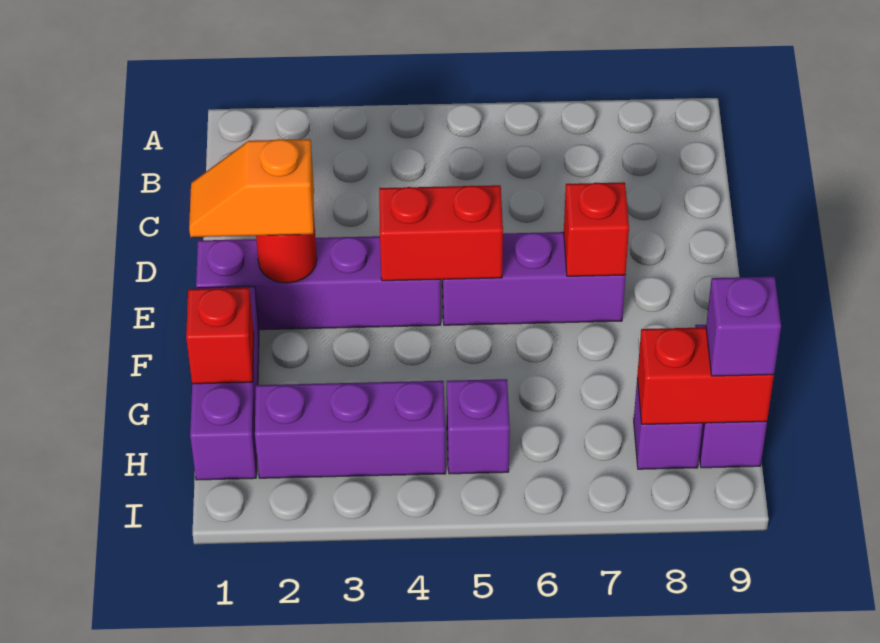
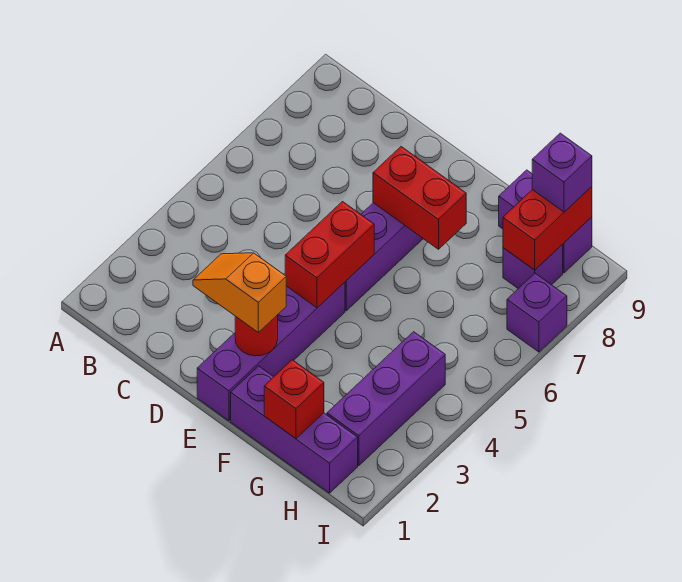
orange 1x2 slope [189,139,314,237] -> orange 1x2 slope turned to [193,253,286,332]
red 1x1 brick [564,182,629,276] -> red 1x2 brick [373,147,466,249]
purple 1x1 brick [447,379,510,474] -> purple 1x1 brick moved to [507,273,567,352]

